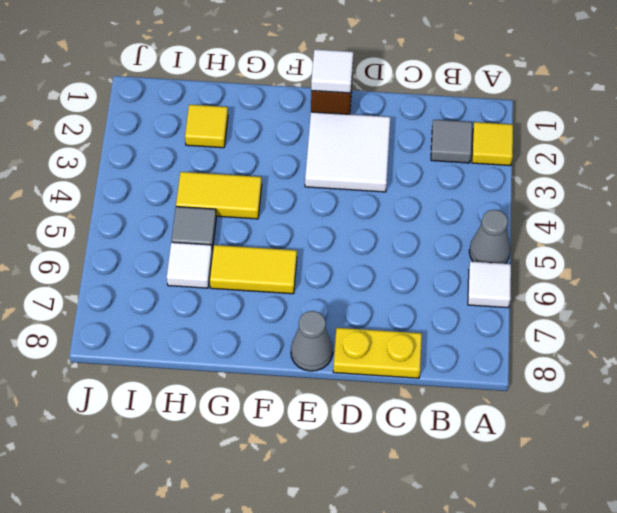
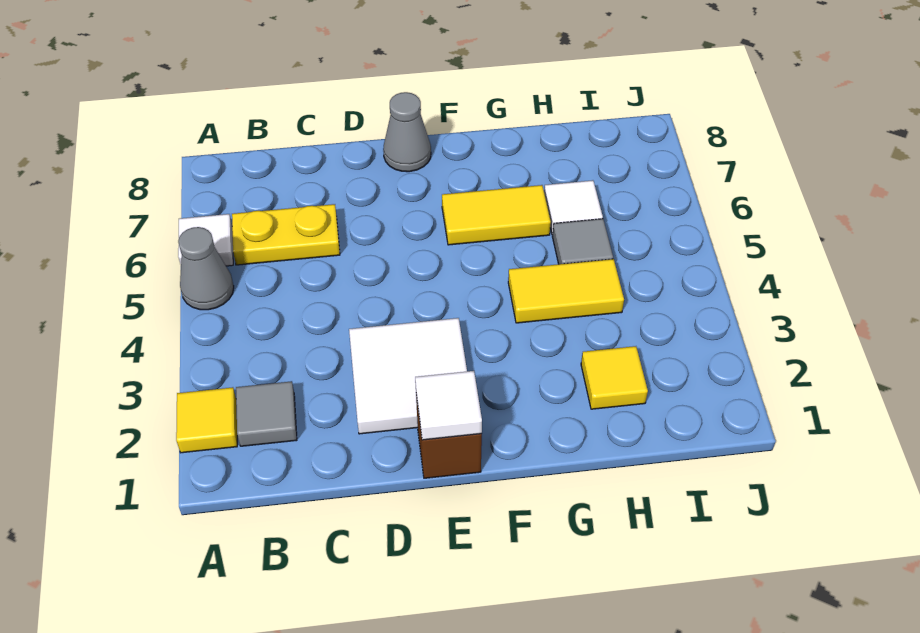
yellow 1x2 plate [333,328,422,378] -> yellow 1x2 plate moved to [232,204,340,265]

